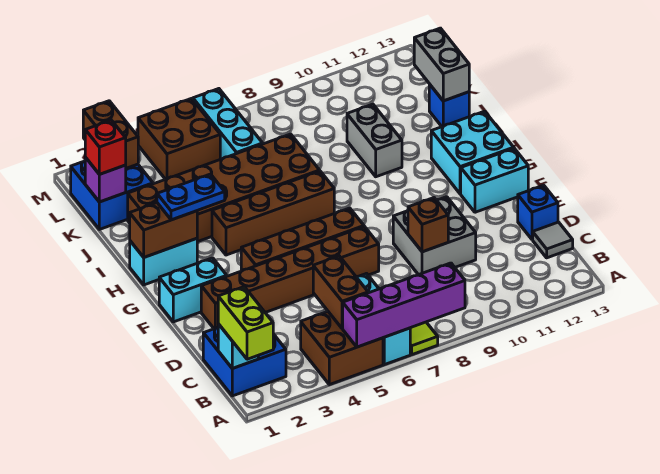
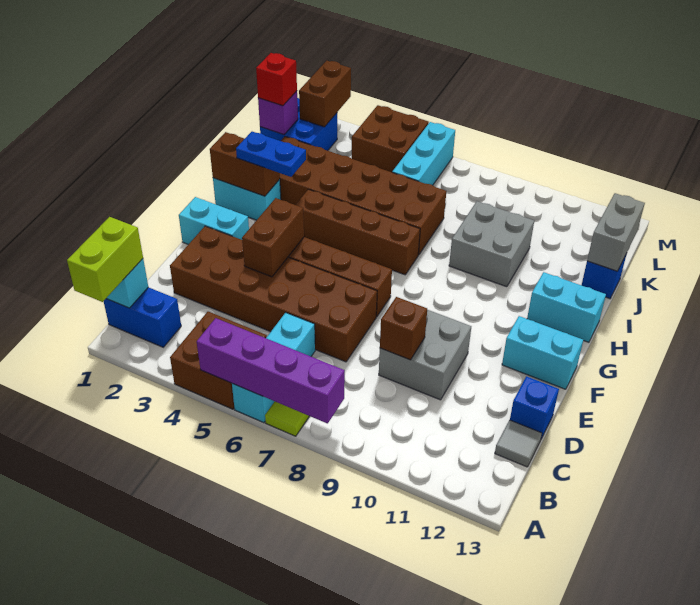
blue 2x2 brick [203,327,286,396] -> blue 1x2 brick [103,287,181,347]
brown 1x2 brick [313,256,368,329] -> brown 1x2 brick moved to [242,198,304,277]
brown 1x6 brick [201,227,379,329] -> brown 2x6 brick [170,226,377,362]
cyan 2x2 brick [431,111,514,194] -> cyan 1x2 brick [527,272,606,342]
grey 1x2 brick [347,104,402,177] -> grey 2x2 brick [449,201,534,287]

